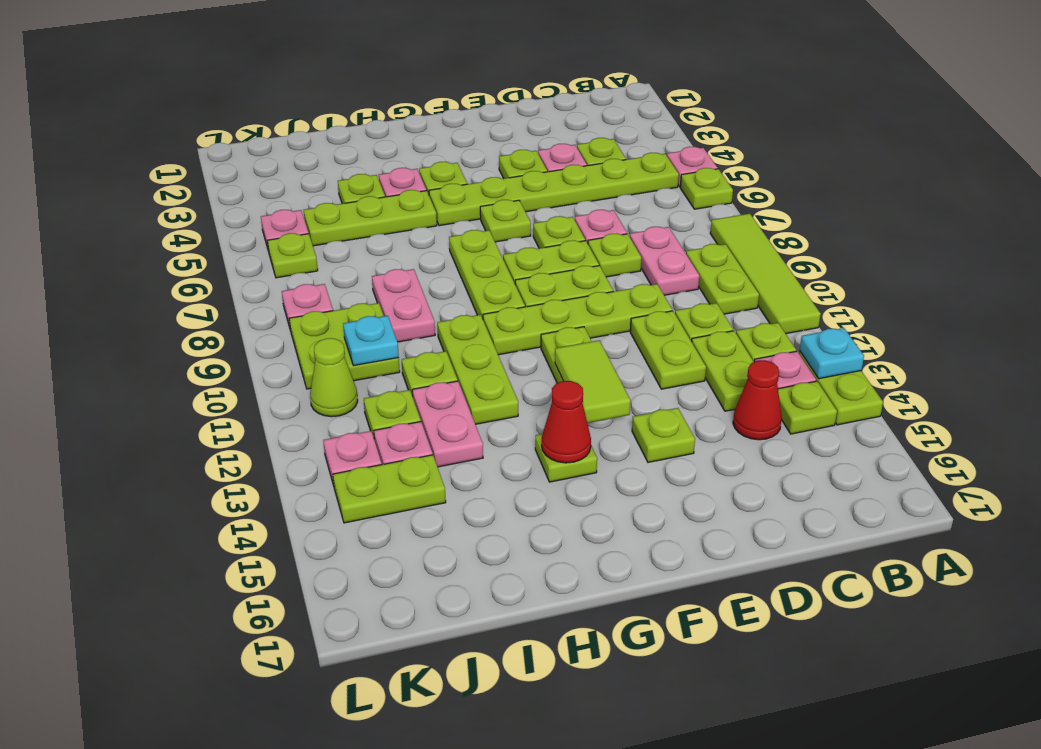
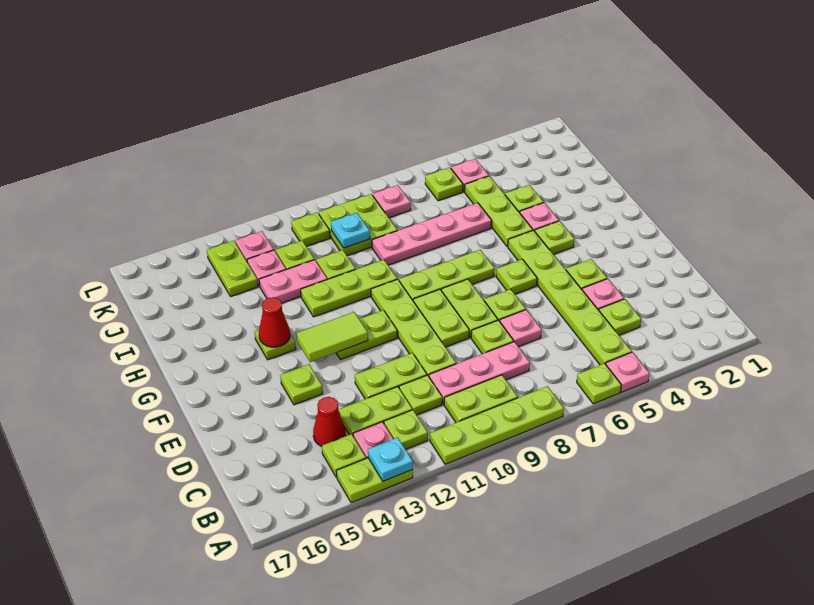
lime 1x4 tile [710,214,821,334] -> lime 1x4 plate [430,386,564,464]
pink 1x2 plate [630,227,699,295] -> pink 1x3 plate [429,342,530,404]
pink 1x2 plate [372,269,435,342] -> pink 1x4 plate [372,203,492,265]
lime 1x1 cone [310,338,358,417] -> lime 1x1 plate [291,212,330,246]

